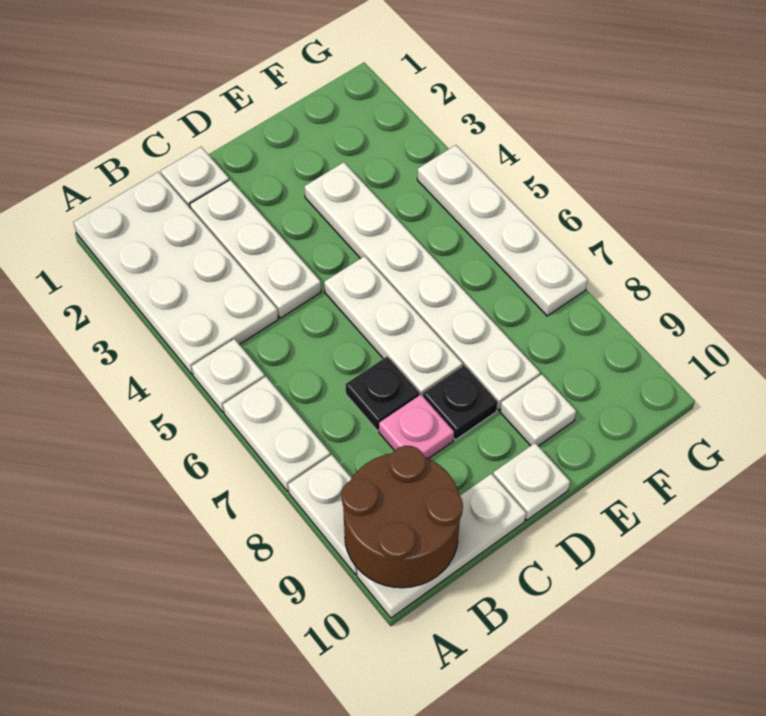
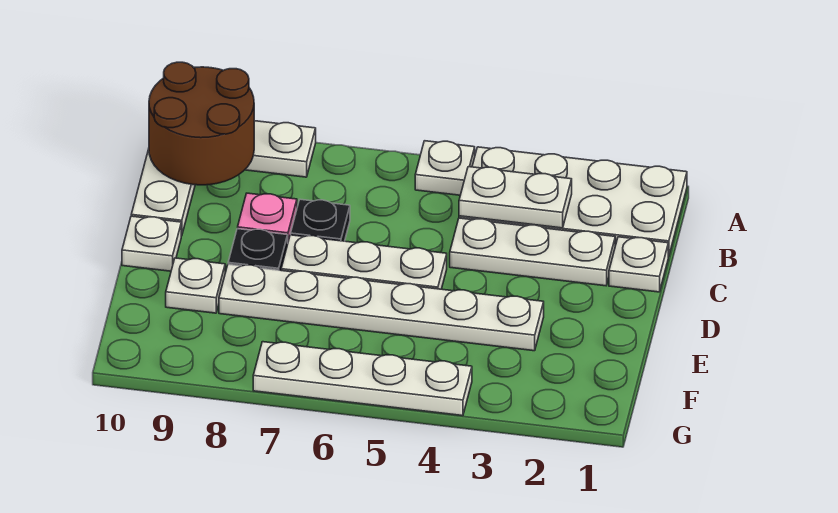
white 1x2 plate [223,377,330,492] -> white 1x2 plate moved to [459,167,572,228]

